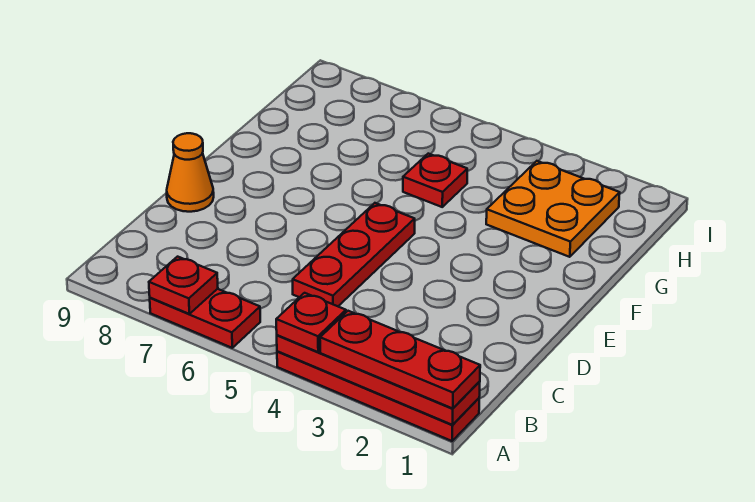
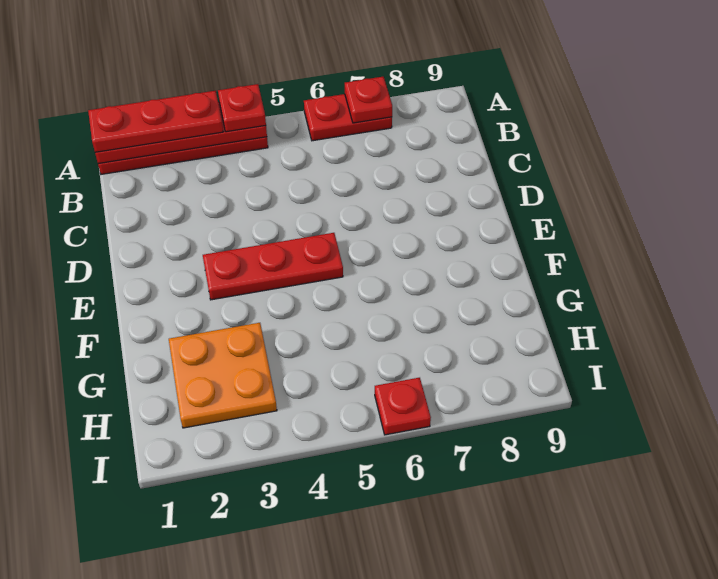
red 1x3 plate [293,203,415,306] -> red 1x3 plate turned to [203,233,343,300]
orange 1x1 cone [167,133,214,212] -> none
red 1x1 plate [403,154,467,207] -> red 1x1 plate moved to [375,378,431,435]

